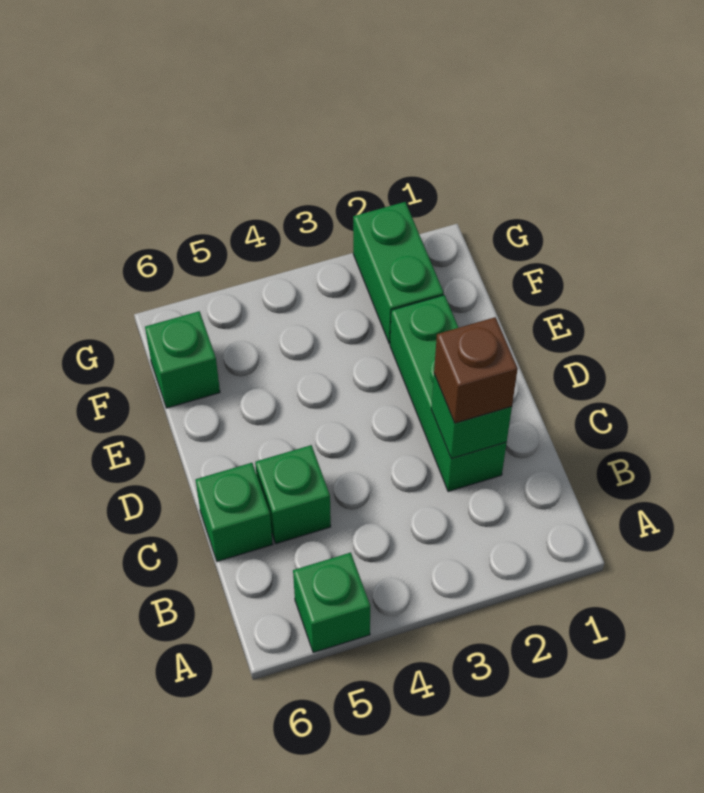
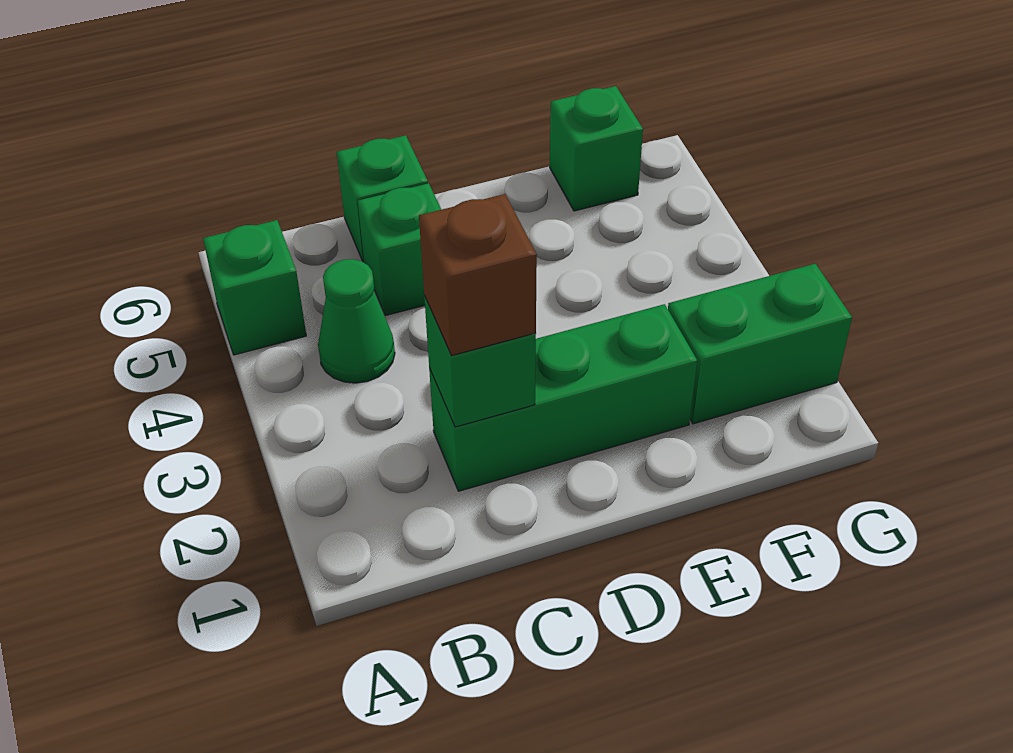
none -> green 1x1 cone [318,259,395,383]

